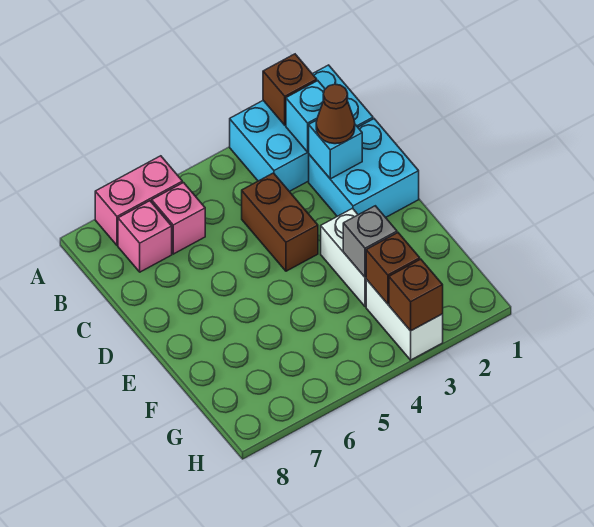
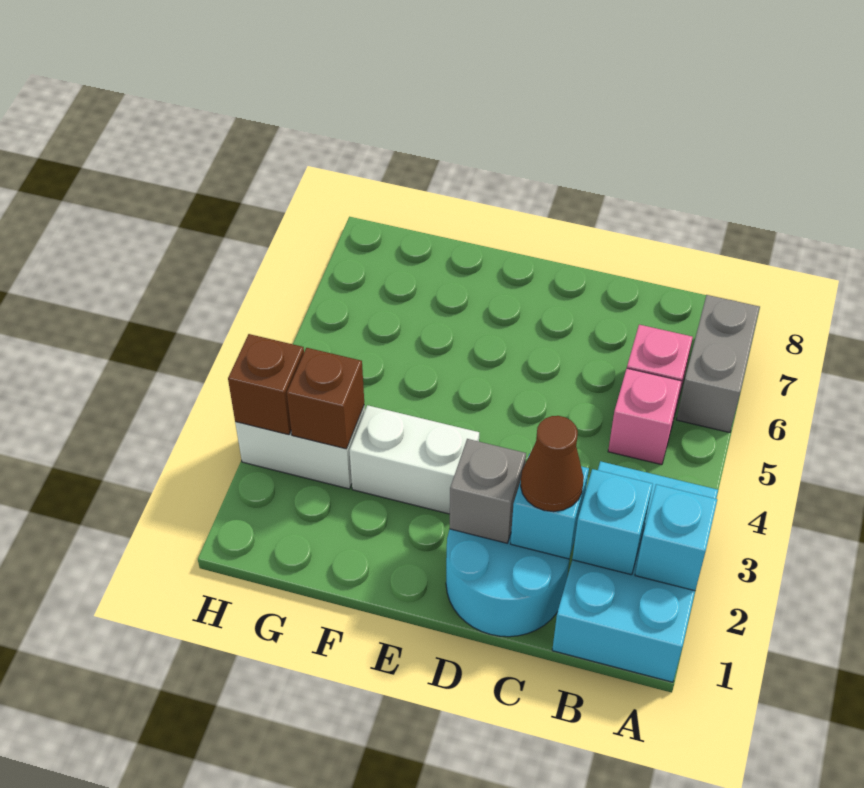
brown 1x1 brick [263,54,317,125] -> cyan 1x1 brick [635,484,717,591]
pink 1x2 brick [95,156,182,245] -> grey 1x2 brick [677,295,760,433]
pink 1x1 brick [118,201,172,272] -> pink 1x1 brick moved to [608,368,681,465]
cyan 2x2 brick [309,119,419,218] -> cyan 2x2 round brick [446,529,569,637]
brown 1x2 brick [242,173,318,271] -> none
grey 1x1 brick [343,206,397,277] -> grey 1x1 brick moved to [449,439,526,543]

